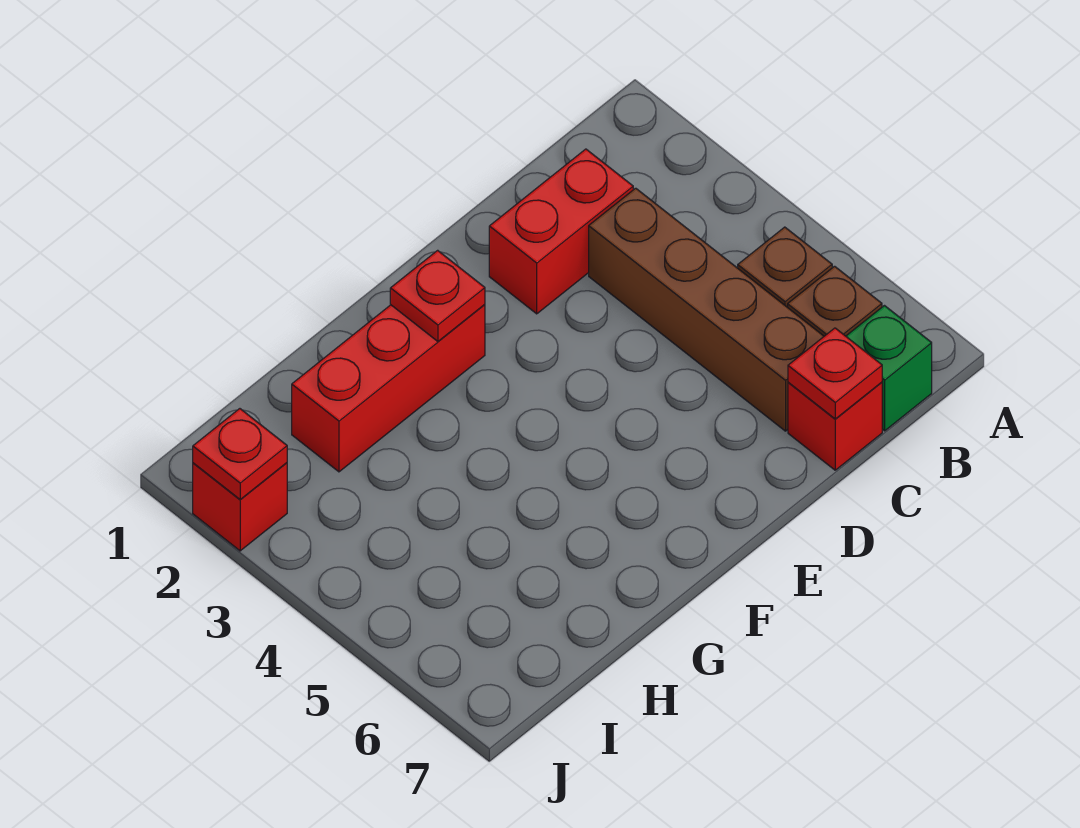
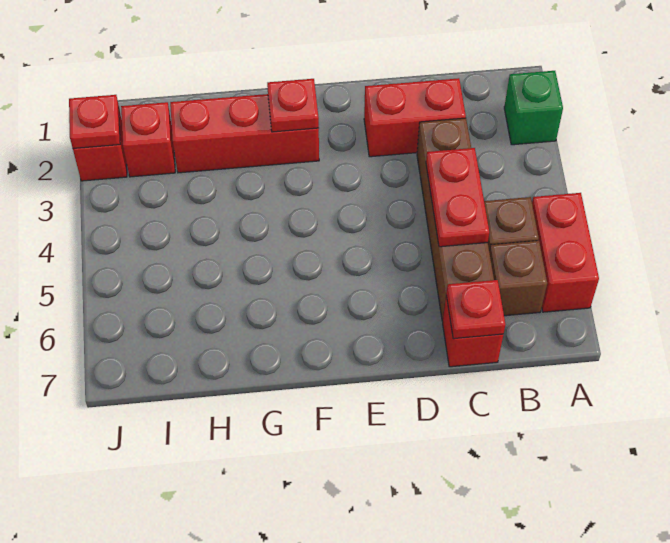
none -> red 1x2 brick [532,193,599,312]
green 1x1 brick [846,306,932,431] -> green 1x1 brick moved to [504,71,563,145]
none -> red 1x2 plate [426,148,489,247]
none -> red 1x1 brick [121,102,175,177]

